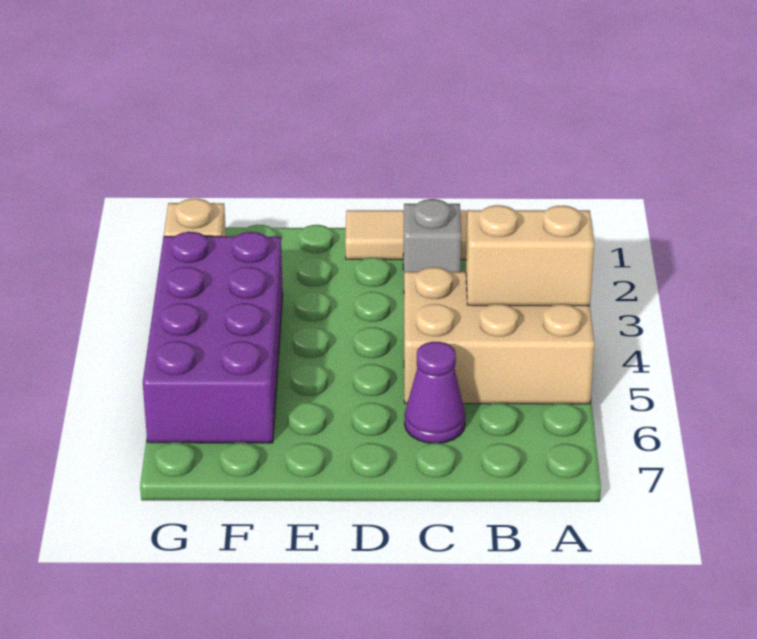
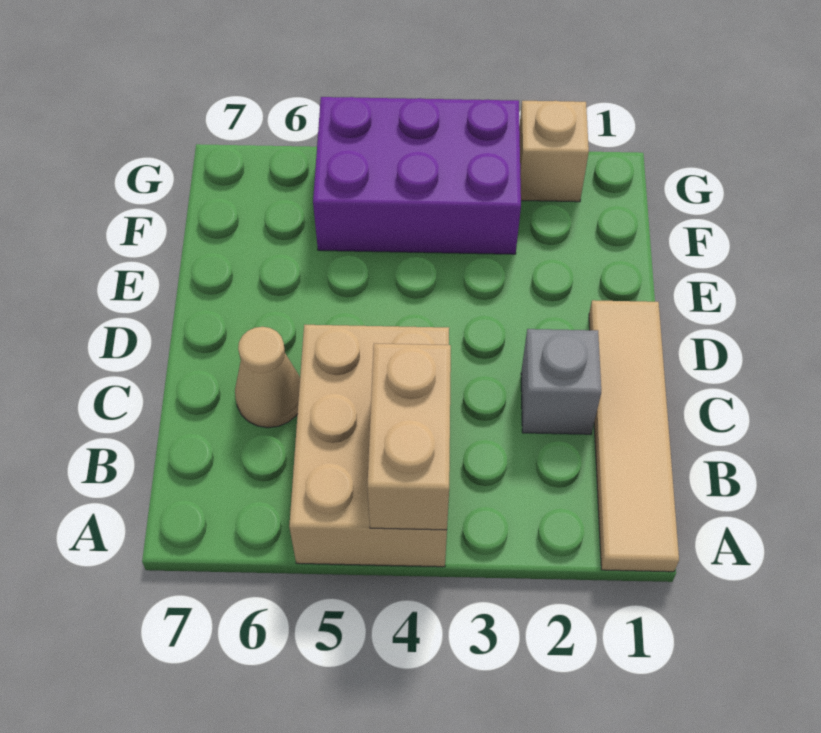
purple 1x1 cone [405,342,465,443] -> tan 1x1 cone [235,327,300,428]
purple 2x4 brick [143,232,283,443] -> purple 2x3 brick [313,97,521,254]

